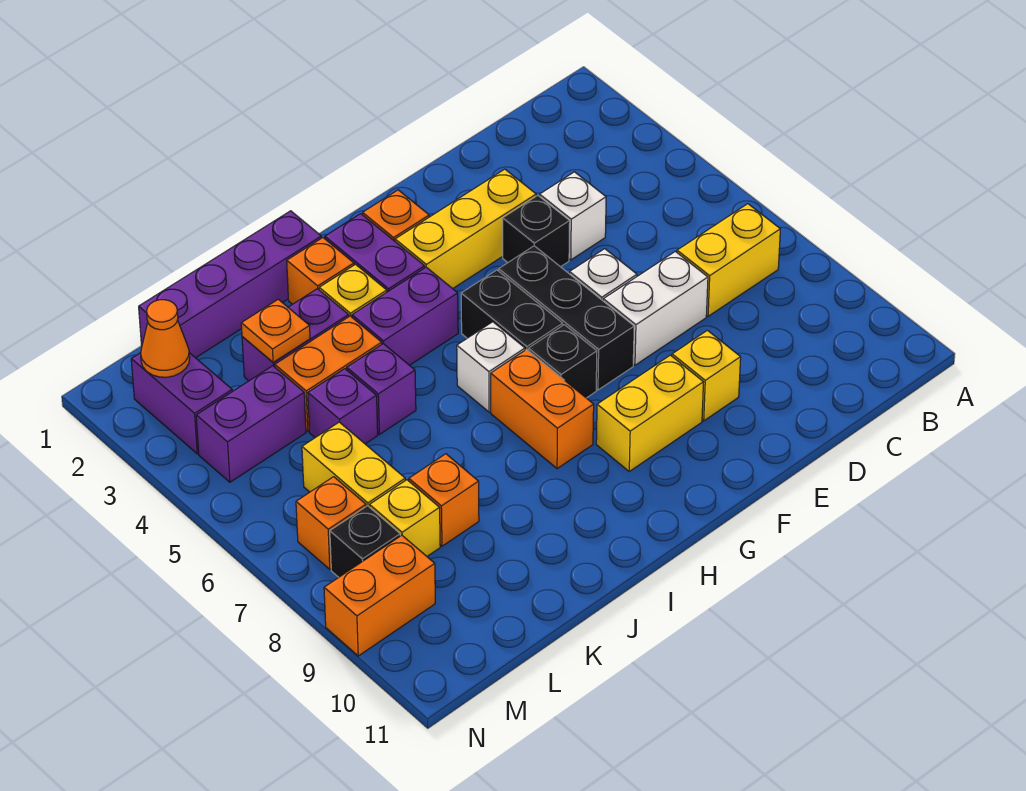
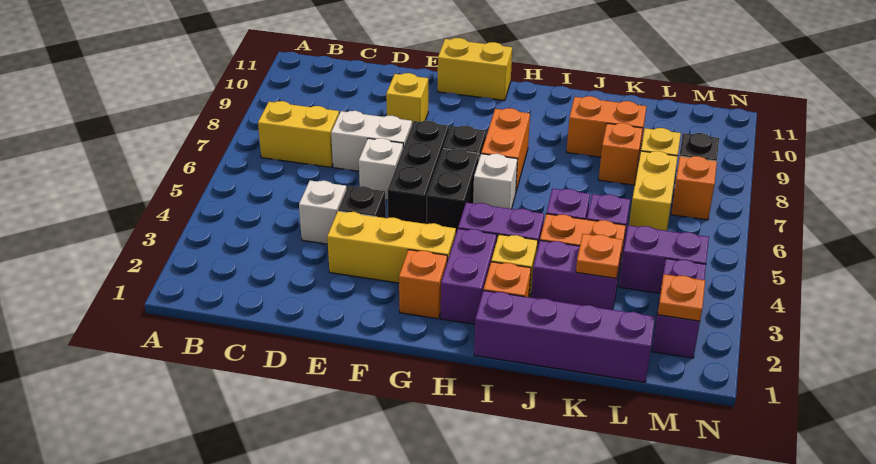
yellow 1x2 brick [596,355,704,471] -> yellow 1x2 brick moved to [438,38,512,101]
orange 1x1 cone [141,300,190,377] -> orange 1x1 plate [658,274,705,321]
orange 1x2 brick [324,535,435,656] -> orange 1x2 brick moved to [567,96,646,157]

